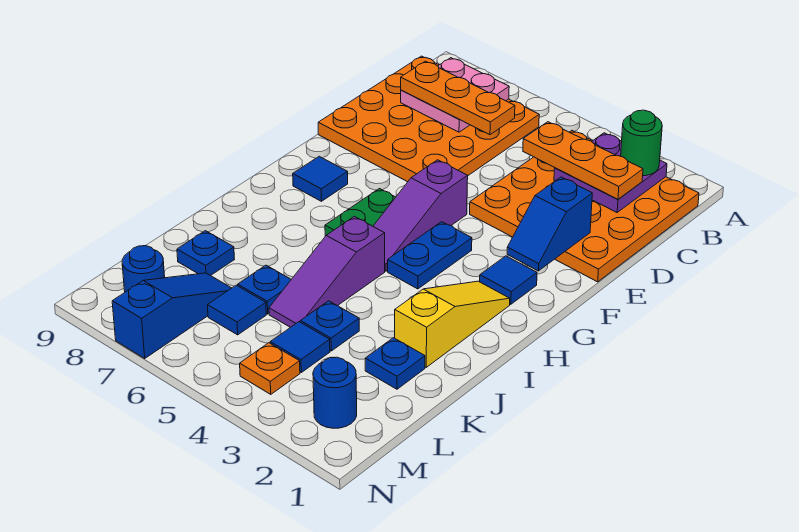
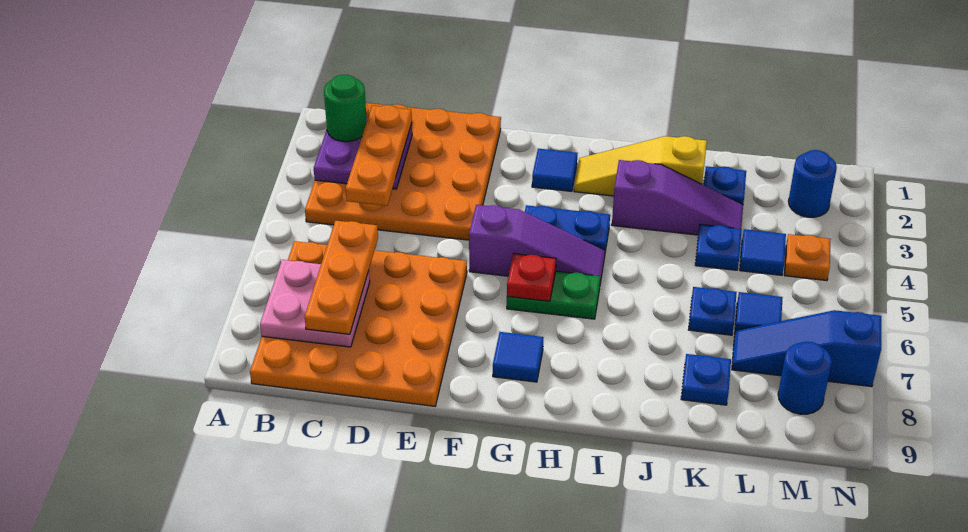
blue 1x2 slope [507,177,592,271] -> none
none -> red 1x1 plate [507,254,556,301]
purple 1x3 slope [269,216,385,327] -> purple 1x3 slope moved to [612,160,743,235]

